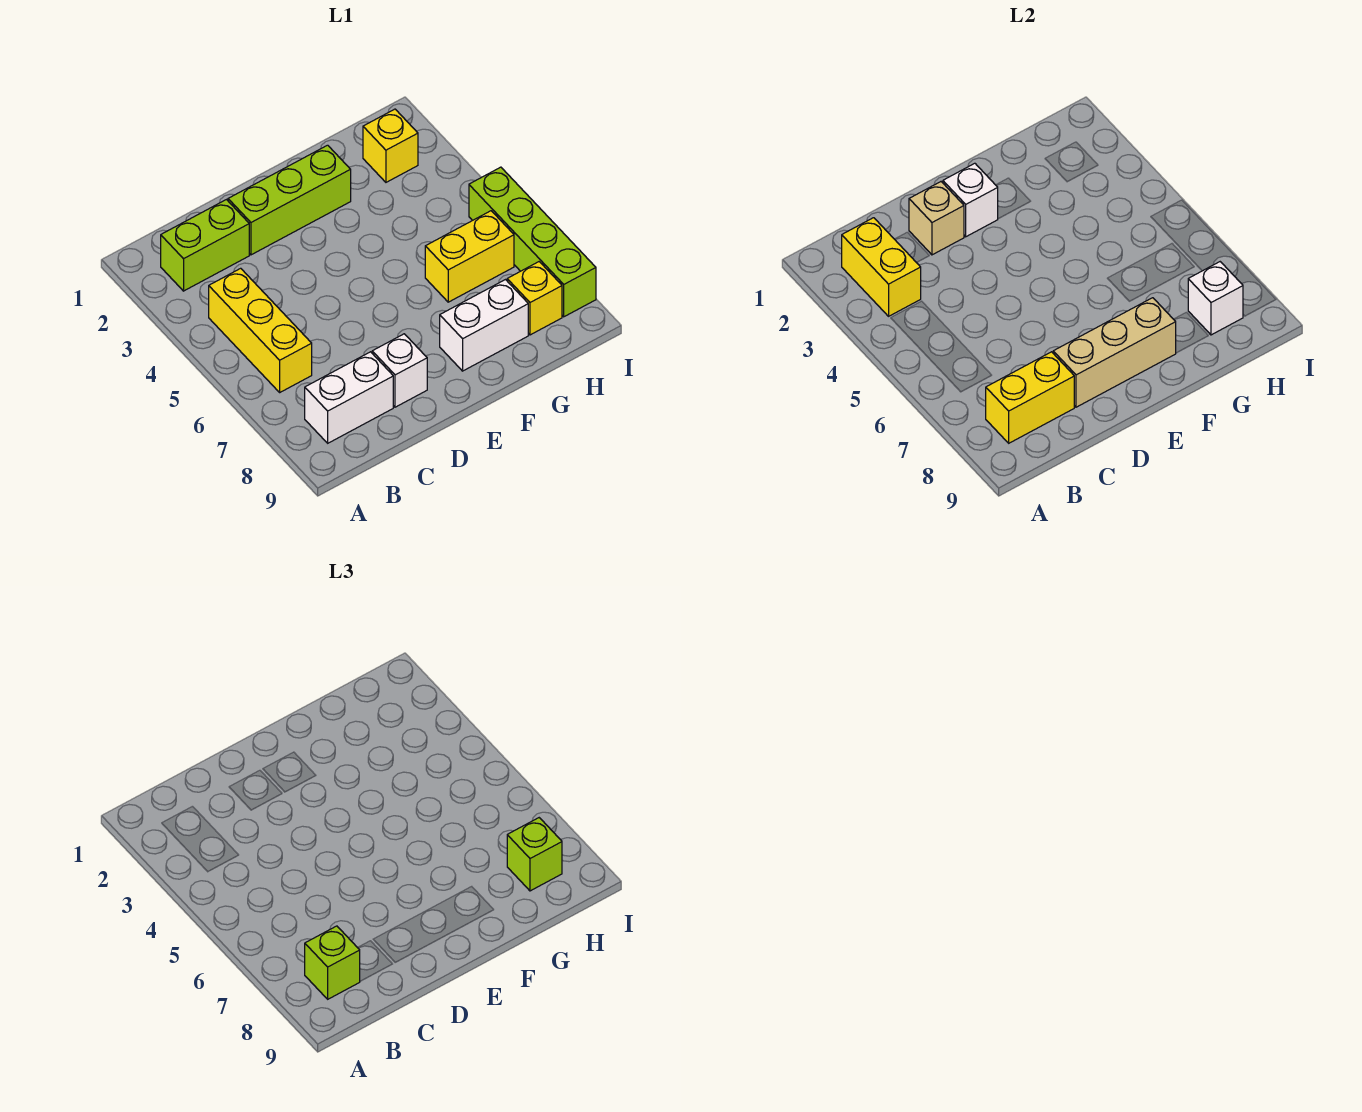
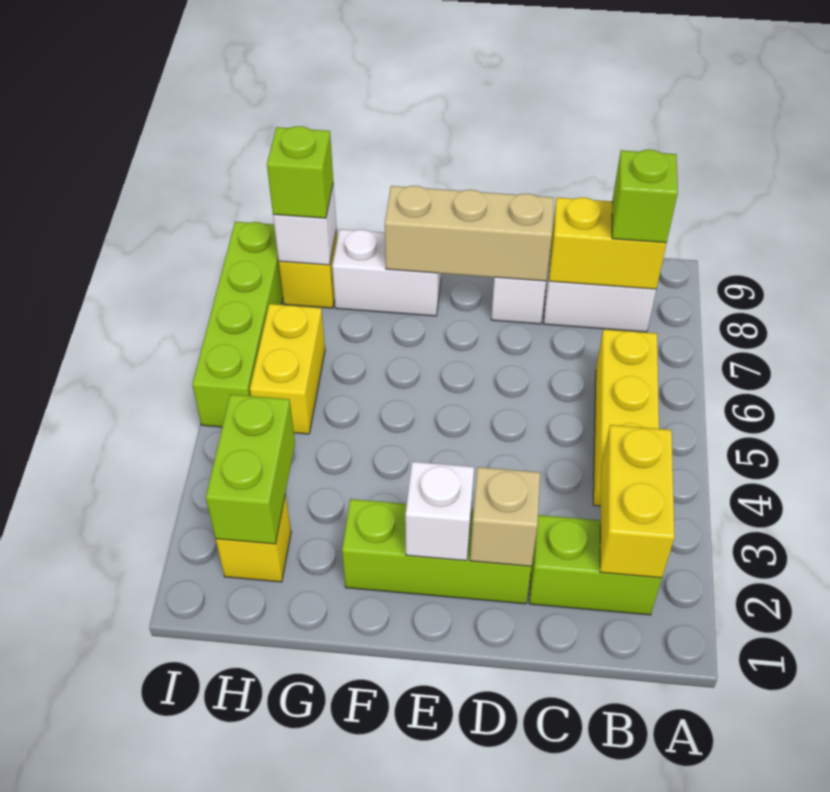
yellow 1x2 brick [425,211,514,302] -> yellow 1x2 brick turned to [250,304,325,434]
none -> lime 1x2 brick [206,394,295,544]

